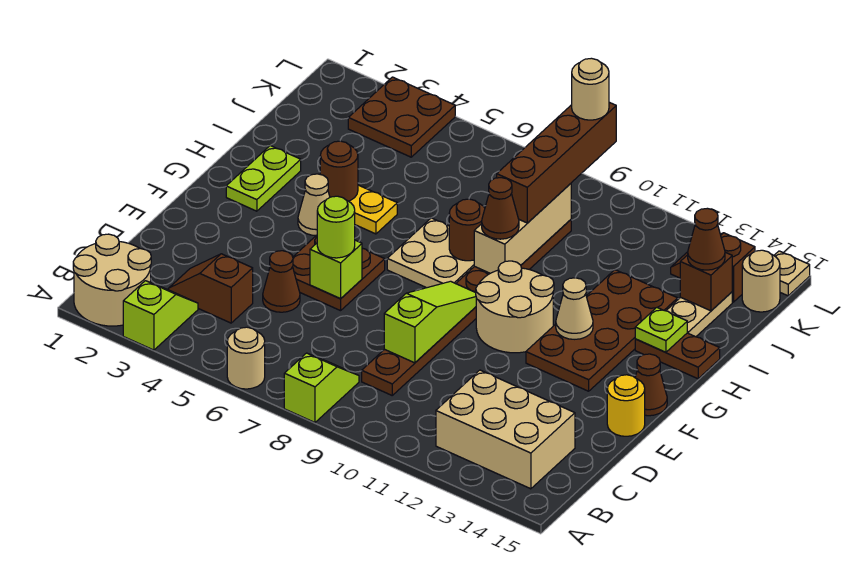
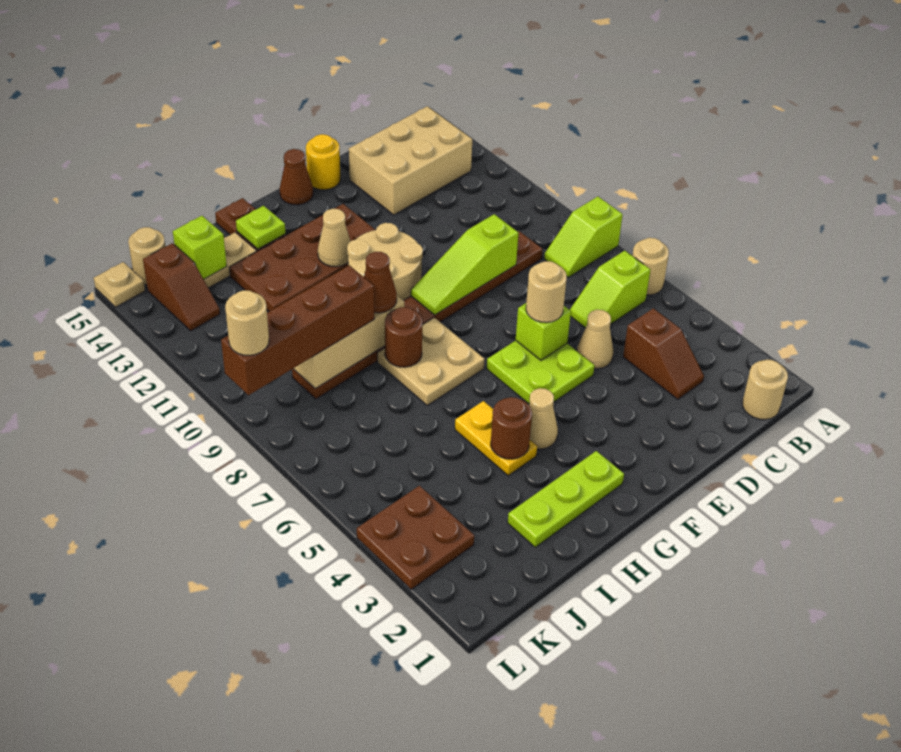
tan 2x2 round brick [73,234,151,326] -> tan 1x1 round brick [742,360,788,420]
lime 1x2 slope [123,281,198,350] -> lime 1x2 slope moved to [570,251,650,328]
tan 2x3 brick [436,370,575,489] -> tan 2x3 brick turned to [349,106,472,215]
brown 1x1 cone [263,251,300,312] -> tan 1x1 cone [577,310,613,369]
brown 2x2 plate [293,235,385,311] -> lime 2x2 plate [487,341,595,404]
lime 1x1 round brick [317,196,355,258] -> tan 1x1 round brick [526,261,567,323]
lime 1x2 plate [226,145,301,211] -> lime 1x3 plate [508,451,624,547]
brown 1x1 brick [680,252,732,311] -> lime 1x1 brick [173,216,227,279]
brown 1x1 cone [688,208,725,270] -> none

